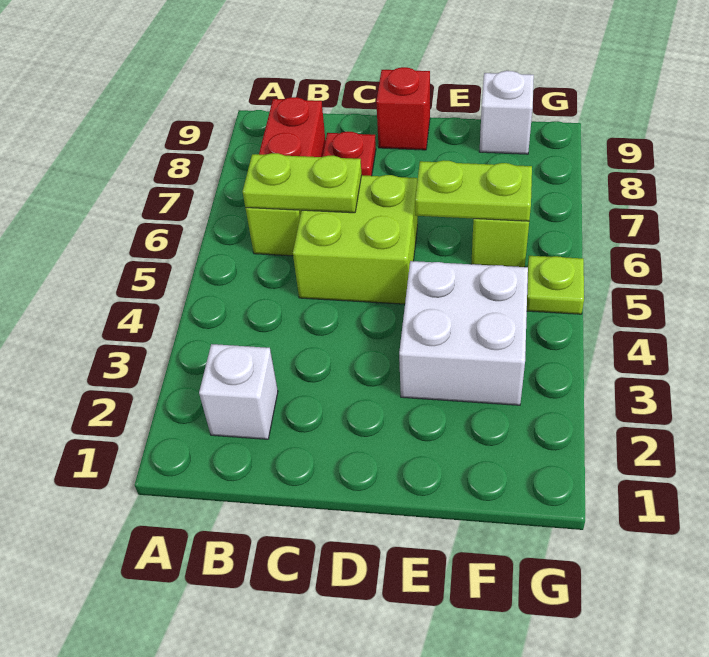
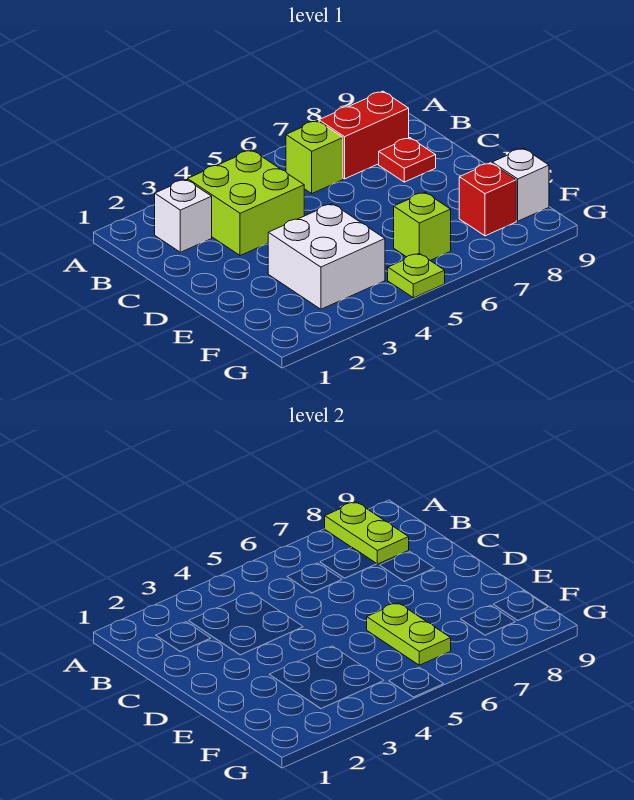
lime 1x2 plate [243,153,362,213] -> lime 1x2 plate moved to [325,502,409,564]
lime 2x2 brick [293,175,418,304] -> lime 2x2 brick moved to [188,150,304,256]
red 1x1 brick [376,67,430,150] -> red 1x1 brick moved to [459,163,516,236]

